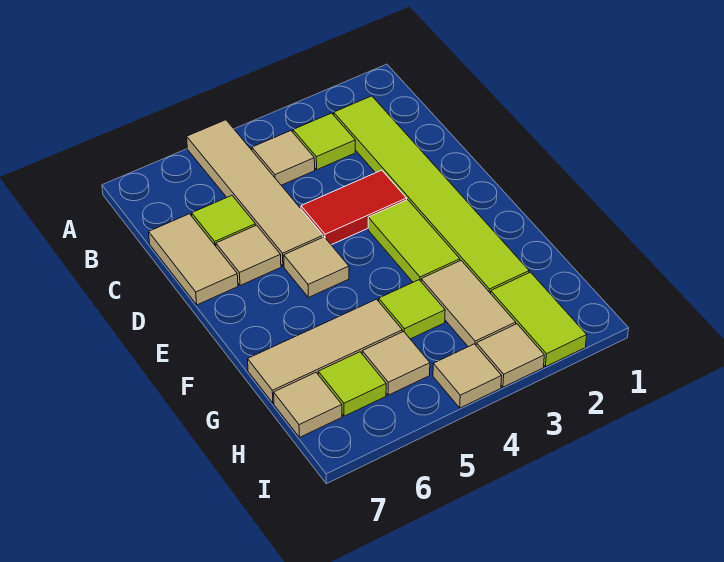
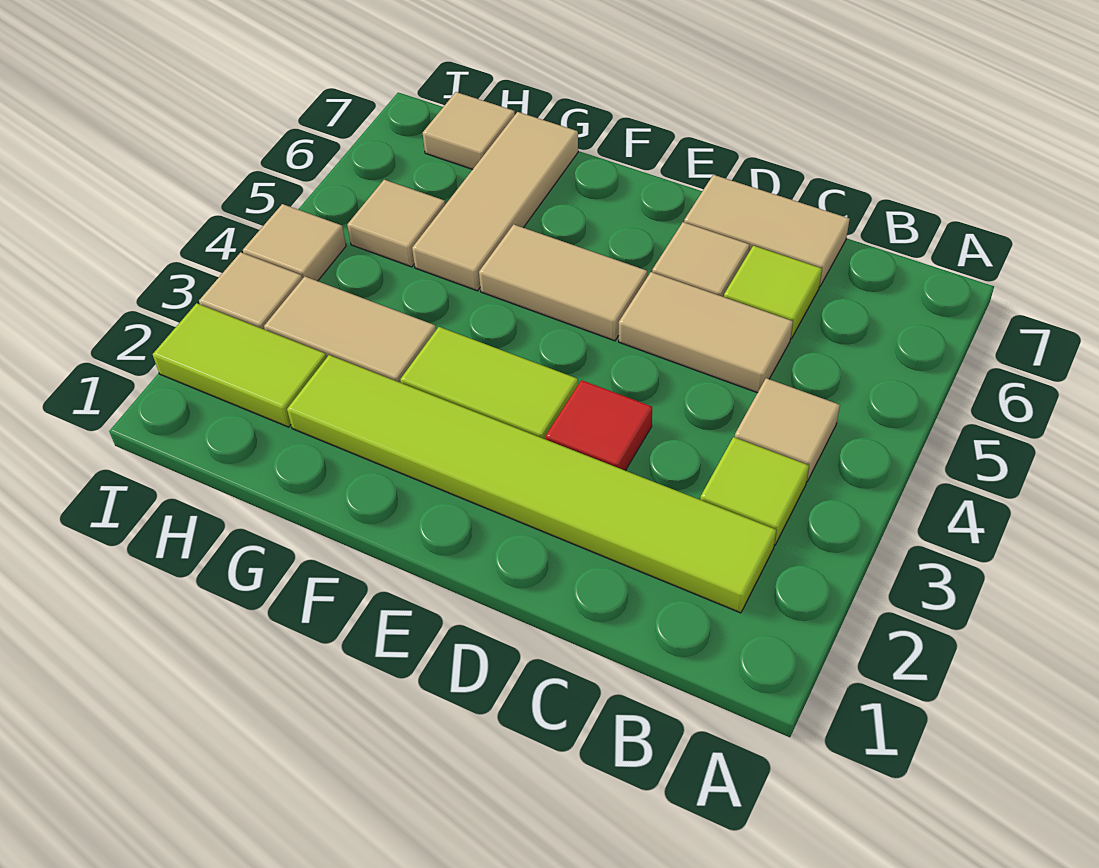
tan 1x4 tile [187,120,323,266] -> tan 1x2 tile [619,272,793,393]
red 1x2 tile [301,170,407,245] -> red 1x1 tile [546,380,652,471]
tan 1x1 tile [284,237,349,298] -> tan 1x2 tile [479,224,647,341]
lime 1x1 tile [379,280,445,339] -> none
lime 1x1 tile [318,352,386,416] -> none

